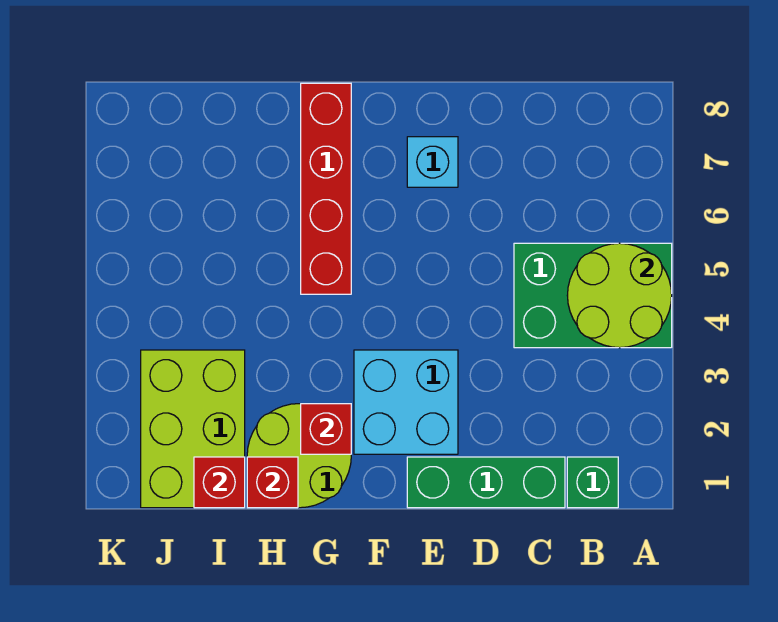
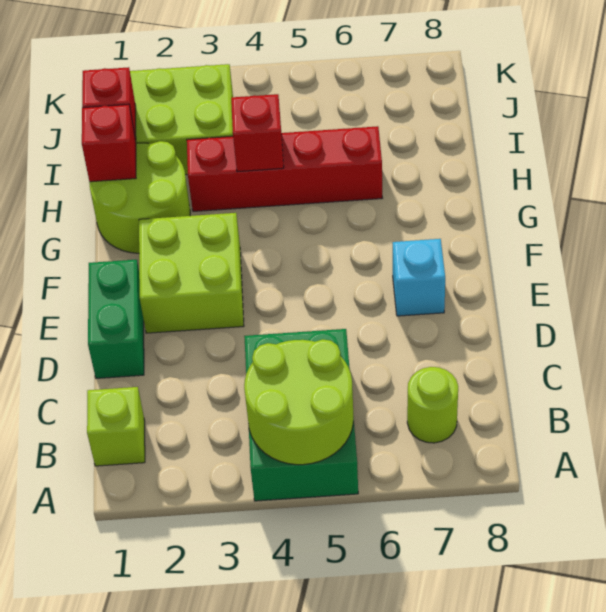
green 1x1 brick [567,457,618,508] -> lime 1x1 brick [87,387,145,466]
none -> lime 1x1 round brick [407,367,458,443]
green 1x3 brick [407,457,565,508] -> green 1x2 brick [88,260,144,378]
cyan 2x2 brick [354,350,458,454] -> lime 2x2 brick [139,213,244,333]
red 1x1 brick [301,404,351,454] -> red 1x1 brick moved to [231,94,284,172]
red 1x4 brick [301,83,351,294] -> red 1x4 brick moved to [187,126,382,211]

